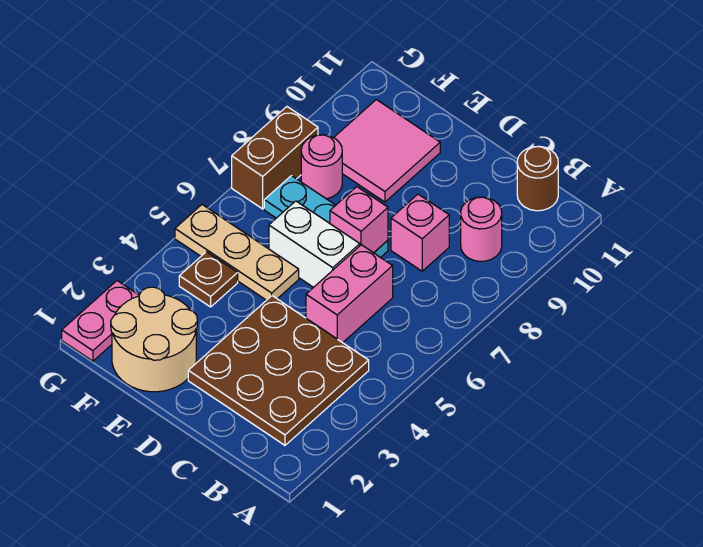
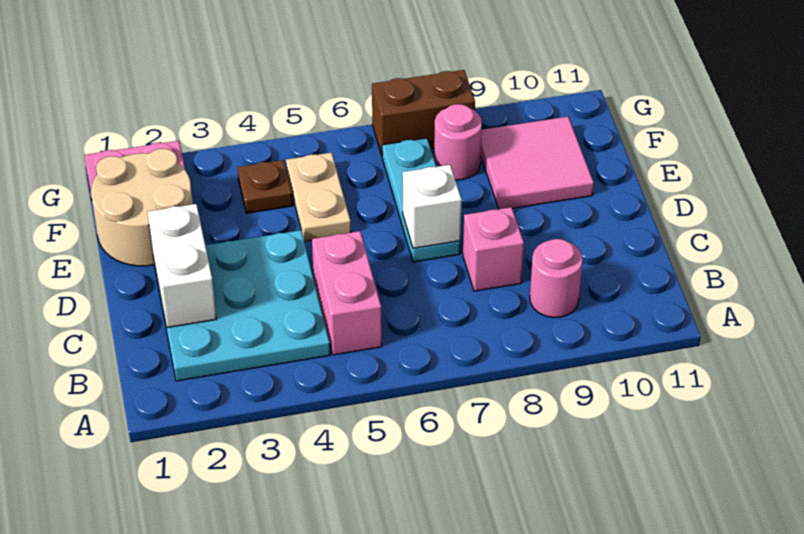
brown 3x3 plate [188,296,369,445] -> cyan 3x3 plate [153,230,330,381]
brown 1x1 round brick [517,146,558,211] -> none
pink 1x2 brick [306,245,393,343] -> pink 1x2 brick turned to [312,231,382,355]
white 1x2 brick [269,201,360,287] -> white 1x2 brick moved to [148,204,216,328]
pink 1x1 brick [330,187,388,253] -> white 1x1 brick [403,165,462,248]
tan 1x3 plate [175,205,299,300] -> tan 1x2 plate [286,153,351,241]

